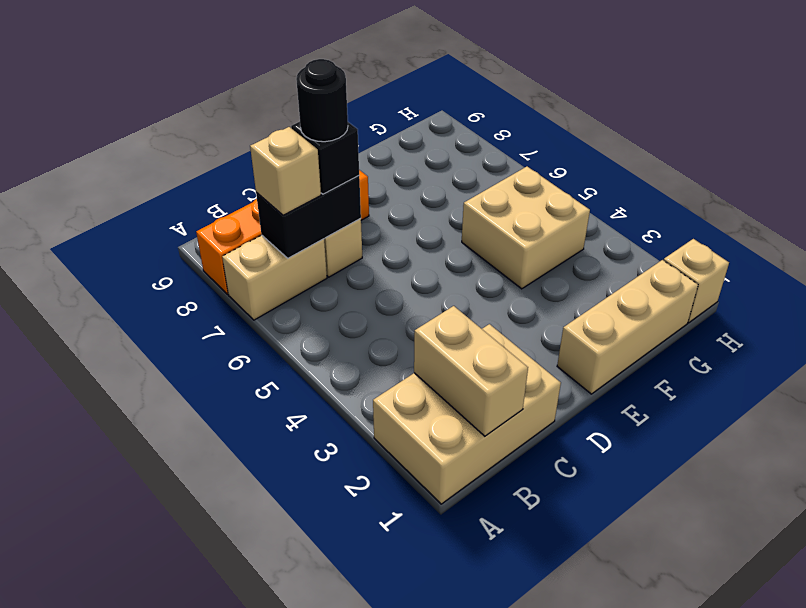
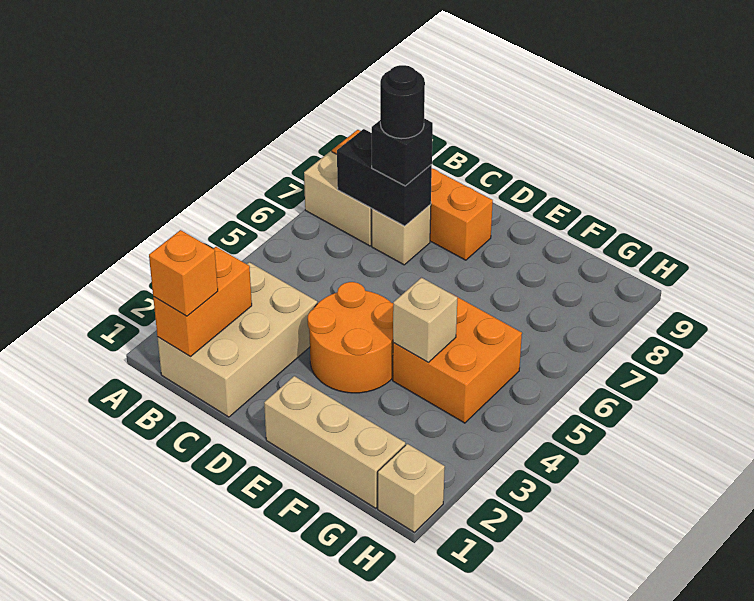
tan 2x3 brick [373,324,561,504] -> tan 2x3 brick turned to [157,262,317,417]
tan 1x2 brick [414,306,528,436] -> orange 1x2 brick [153,247,252,356]
none -> orange 1x1 brick [149,230,218,316]
tan 1x1 brick [250,127,321,215] -> tan 1x1 brick moved to [393,278,457,362]
none -> orange 2x2 round brick [308,282,393,393]
tan 2x2 brick [462,167,590,289] -> orange 2x2 brick [393,295,522,423]

